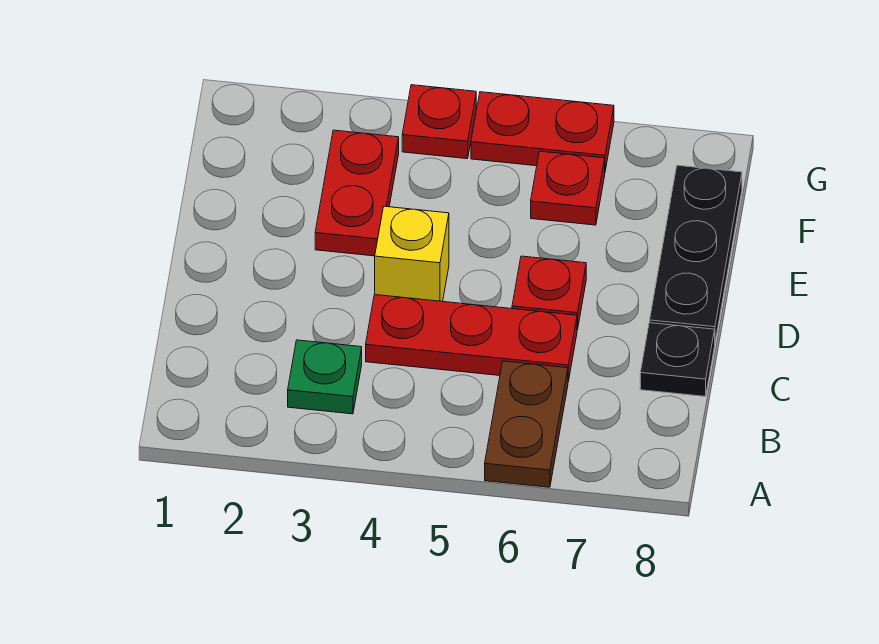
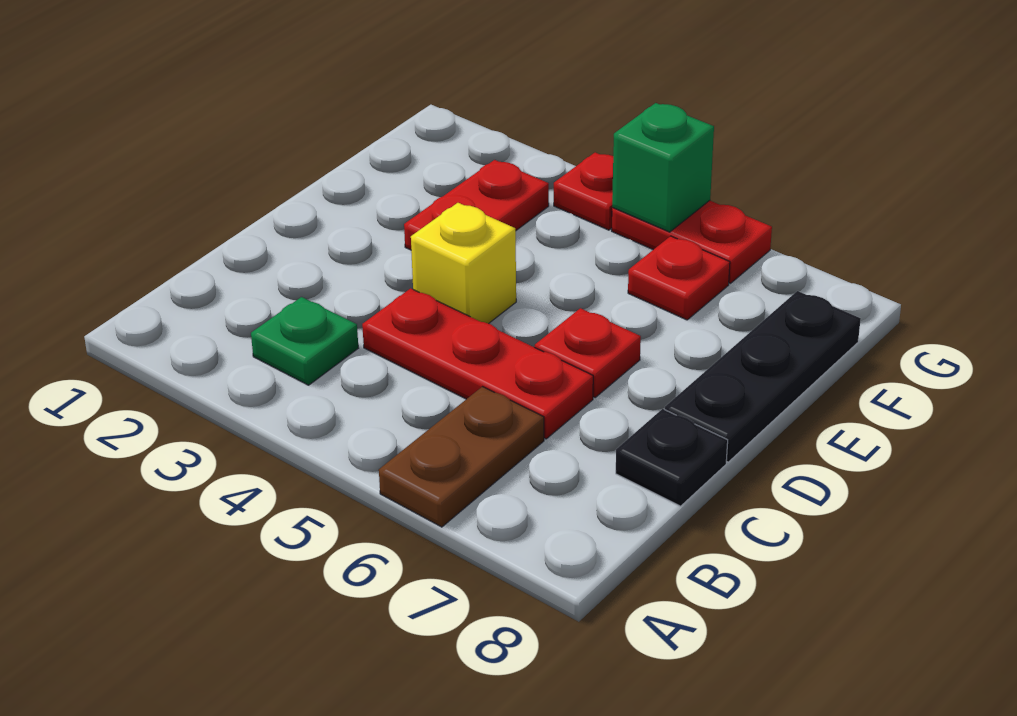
none -> green 1x1 brick [612,103,714,232]

